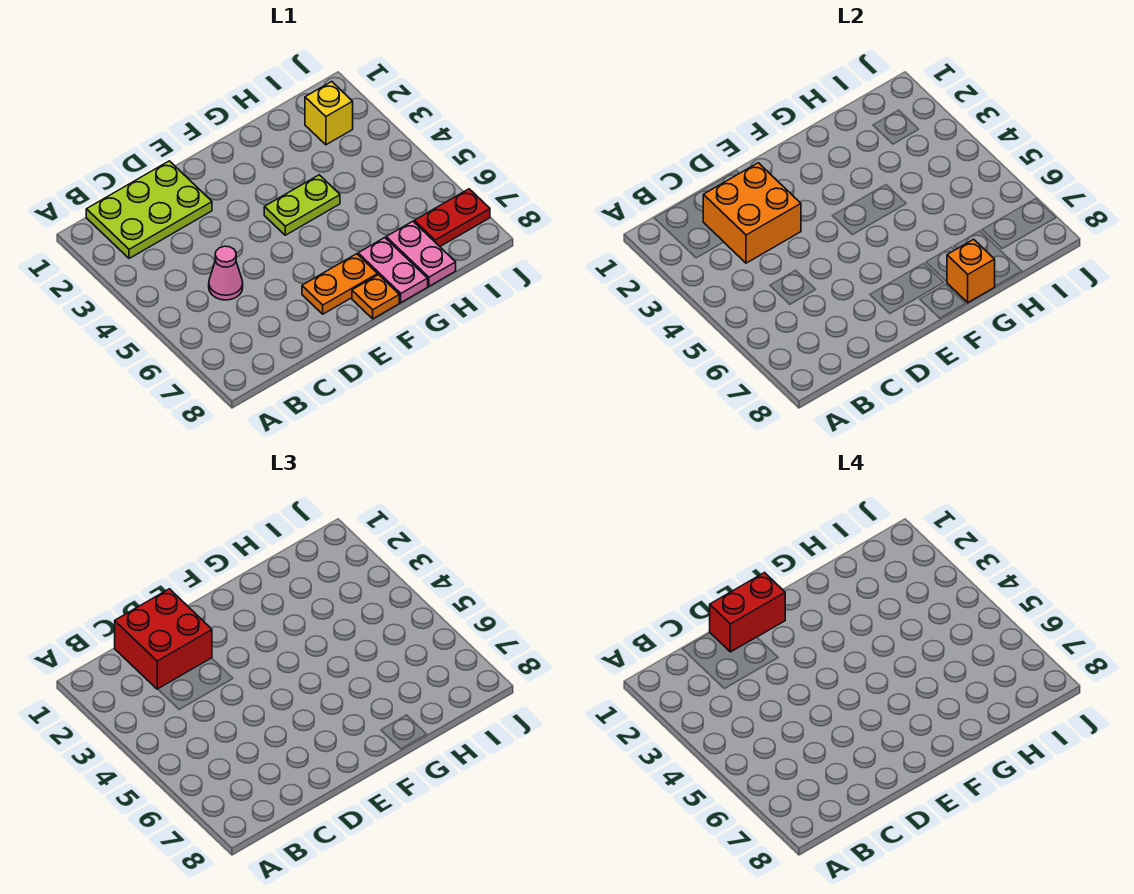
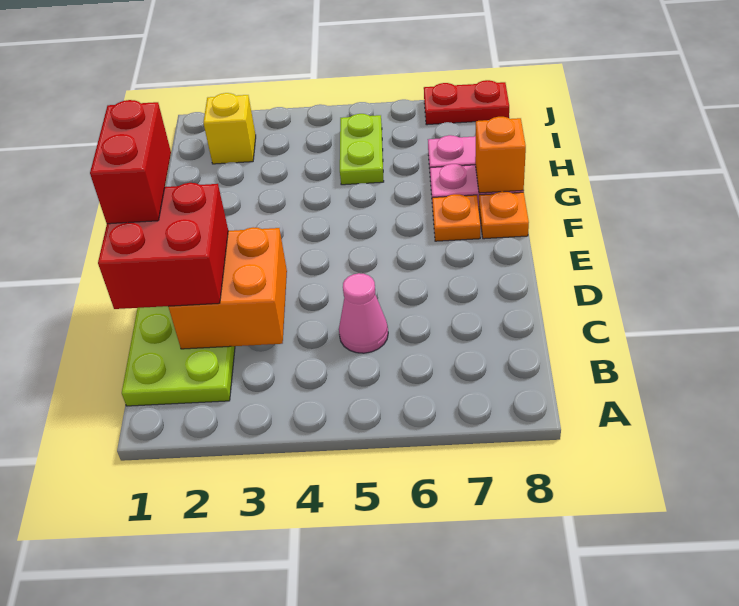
orange 1x2 plate [302,254,378,314] -> orange 1x1 plate [432,194,481,241]
lime 1x2 plate [264,175,340,235] -> lime 1x2 plate moved to [340,114,384,185]
red 1x2 plate [414,189,490,246] -> red 1x2 plate turned to [424,80,509,125]

